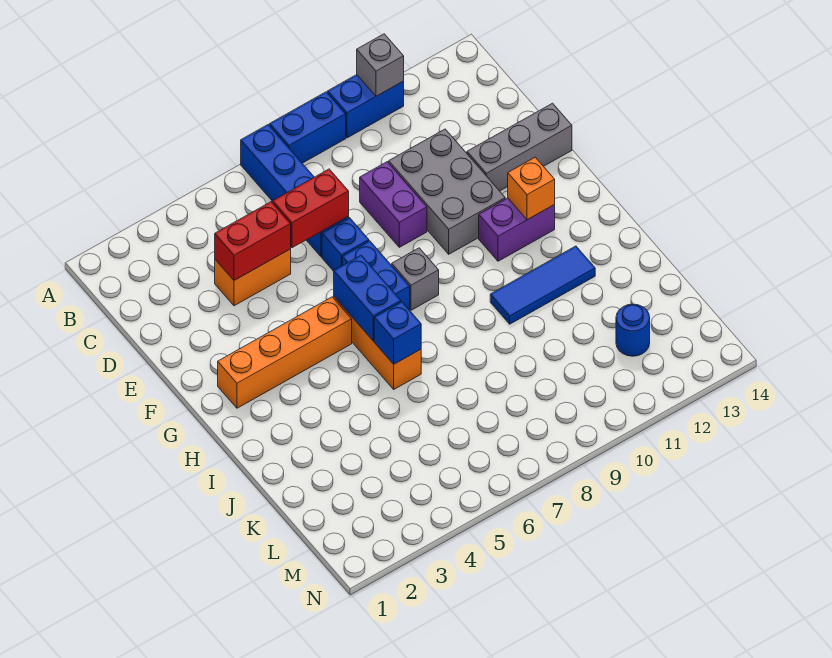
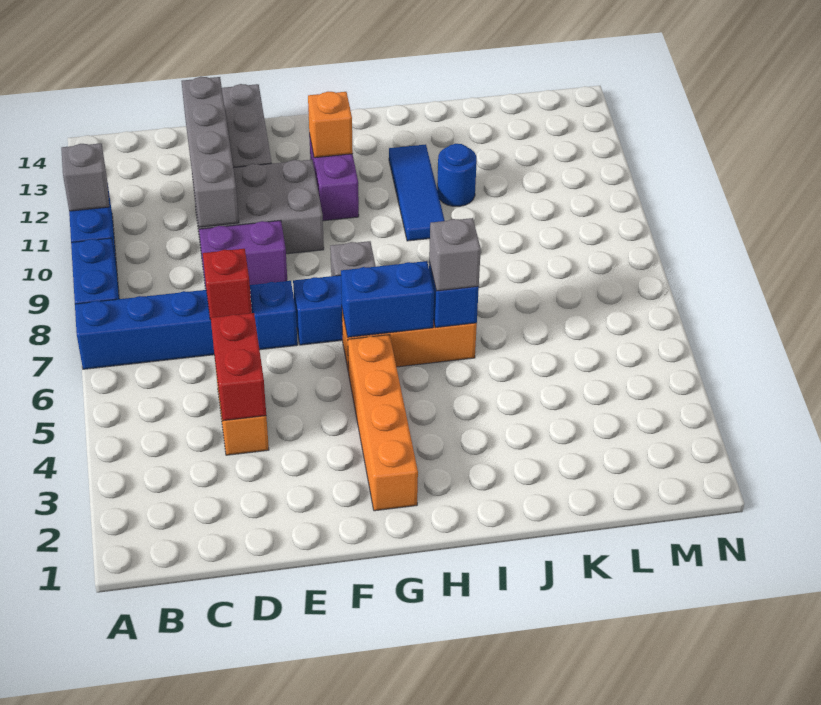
red 1x2 brick [273,169,349,248] -> red 1x1 brick [203,249,252,320]
none -> grey 1x4 brick [181,77,239,227]
none -> grey 1x1 brick [429,218,481,291]
blue 1x1 round brick [616,304,650,356] -> blue 1x1 round brick moved to [437,144,477,206]

